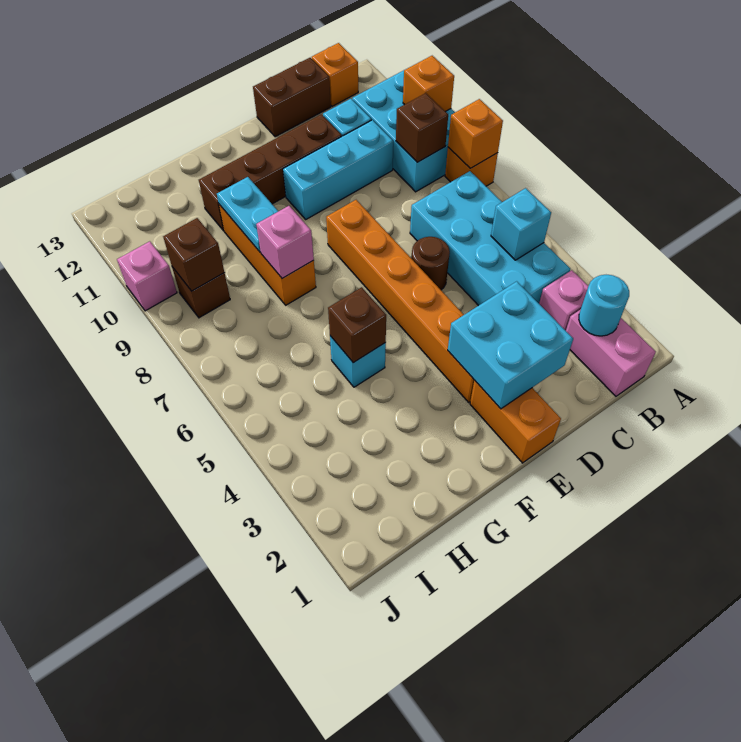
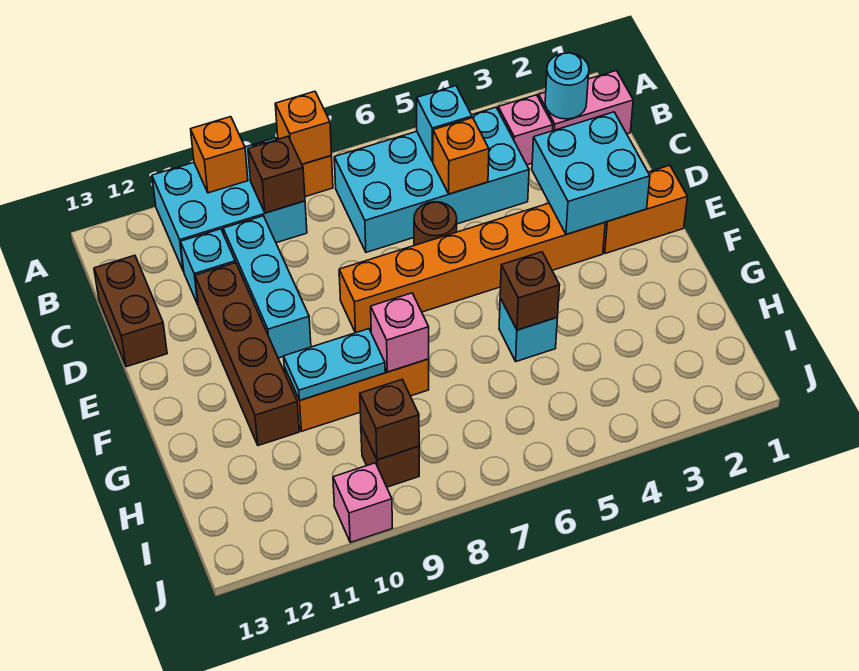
orange 1x1 brick [312,43,358,106] -> orange 1x1 brick moved to [433,118,489,194]

